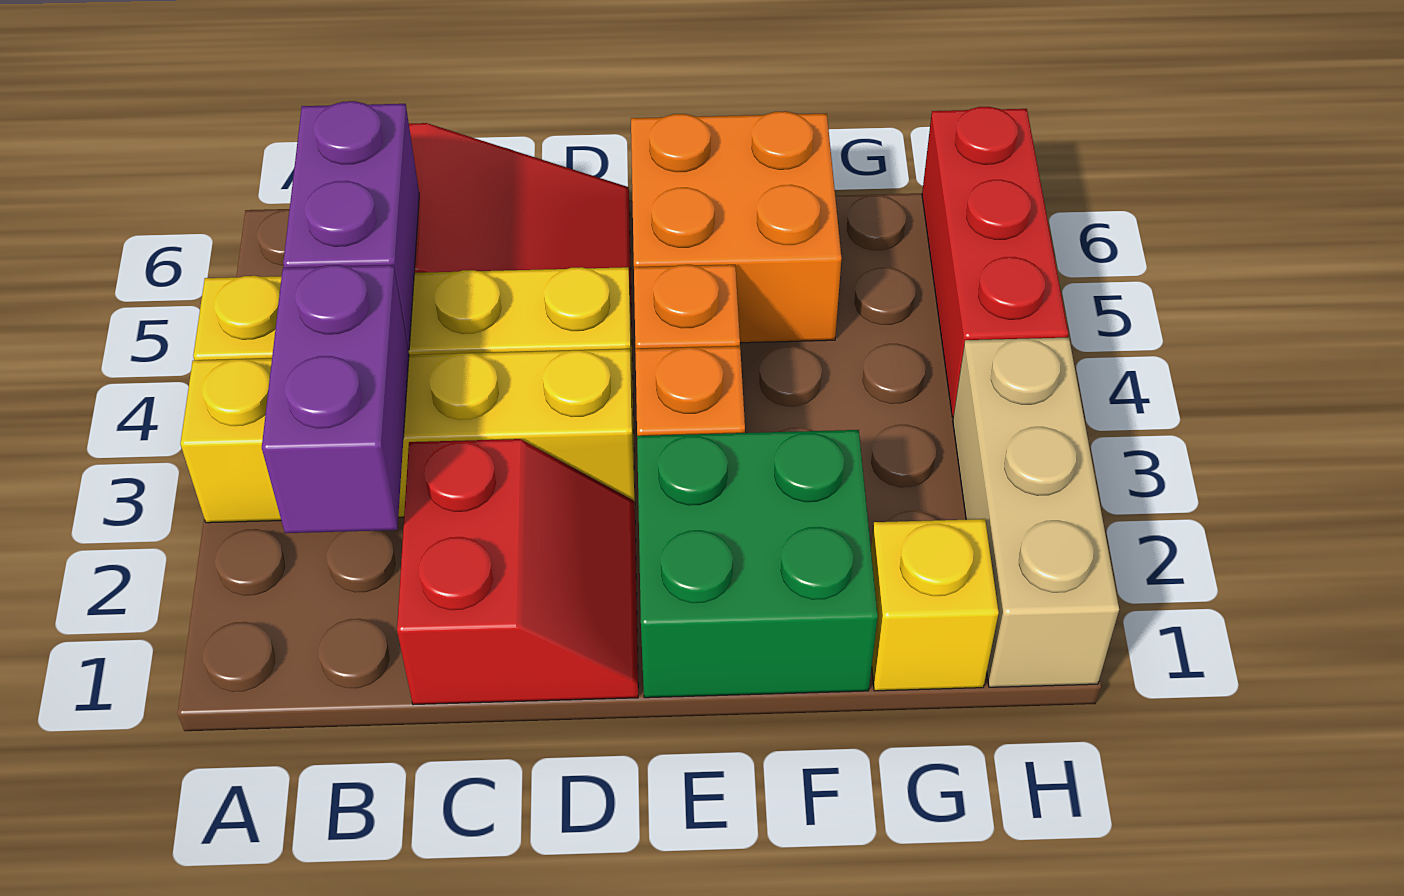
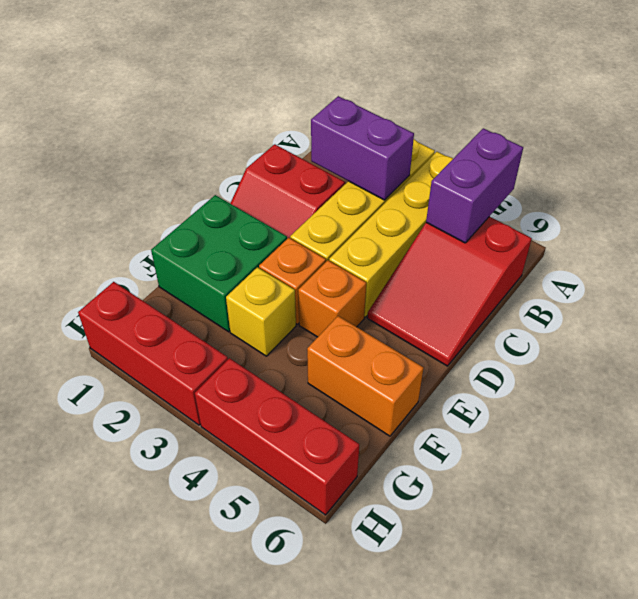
purple 1x2 brick [283,101,419,350] -> purple 1x2 brick turned to [426,128,523,243]
orange 2x2 brick [631,111,842,343] -> orange 1x2 brick [307,316,424,436]
yellow 1x1 brick [871,519,999,691] -> yellow 1x1 brick moved to [226,267,296,356]
tan 1x3 brick [953,337,1119,687] -> red 1x3 brick [78,282,228,425]

